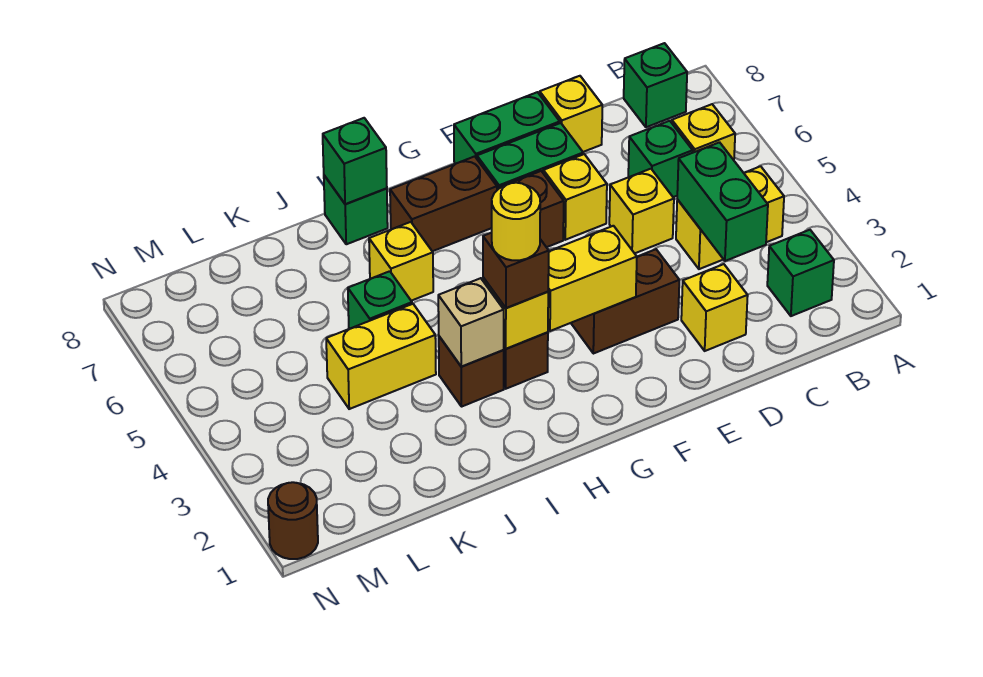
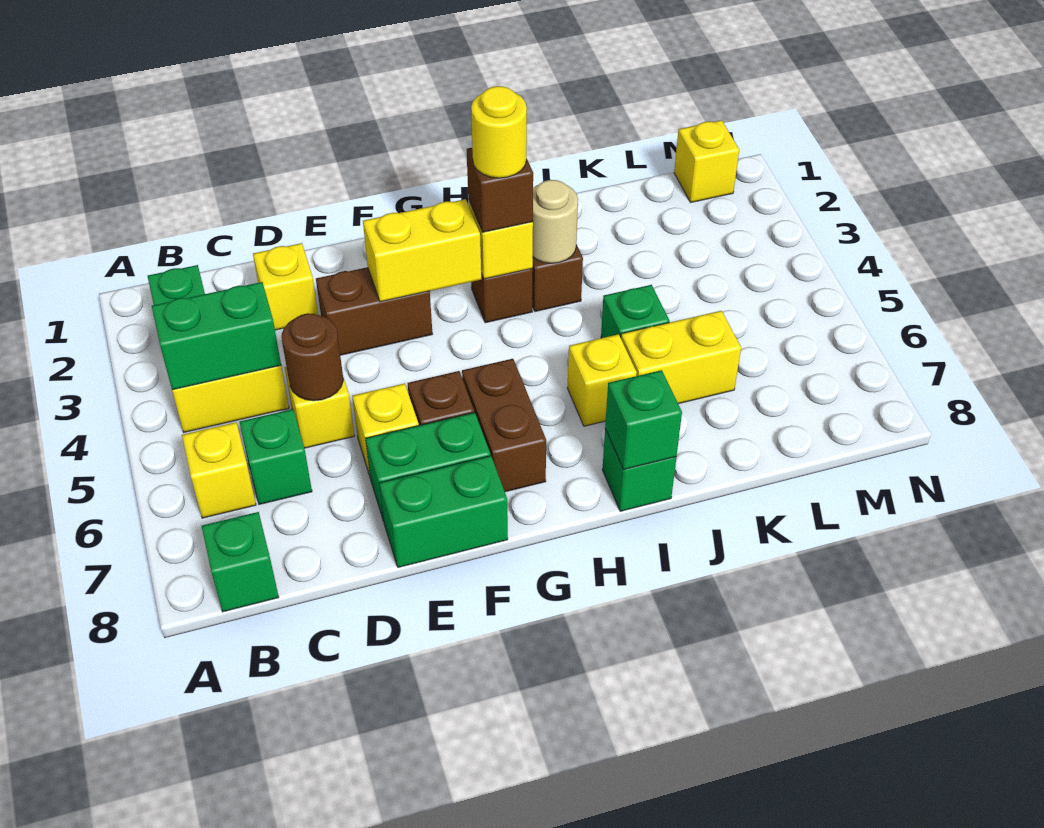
green 1x2 brick [677,142,768,261] -> green 1x2 brick turned to [152,282,281,390]
yellow 1x1 brick [540,76,602,152] -> yellow 1x1 brick moved to [674,120,739,203]
brown 1x2 brick [390,156,497,251] -> brown 1x2 brick turned to [462,359,546,492]
tan 1x1 brick [438,278,504,367] -> tan 1x1 round brick [533,180,578,263]
yellow 1x2 brick [326,304,436,409] -> yellow 1x2 brick moved to [621,311,741,404]
brown 1x1 round brick [268,482,318,559] -> brown 1x1 round brick moved to [282,313,343,401]

